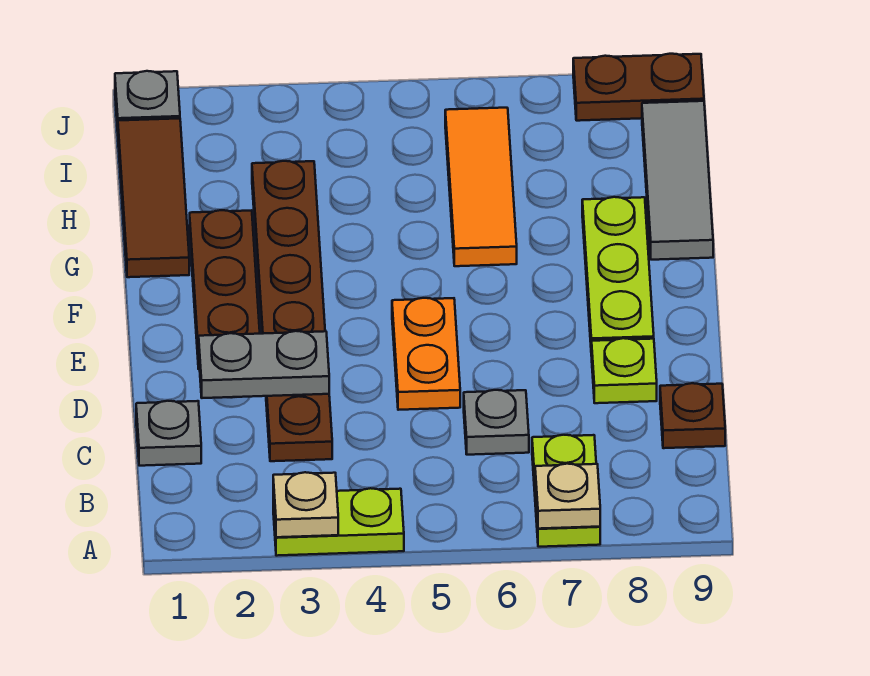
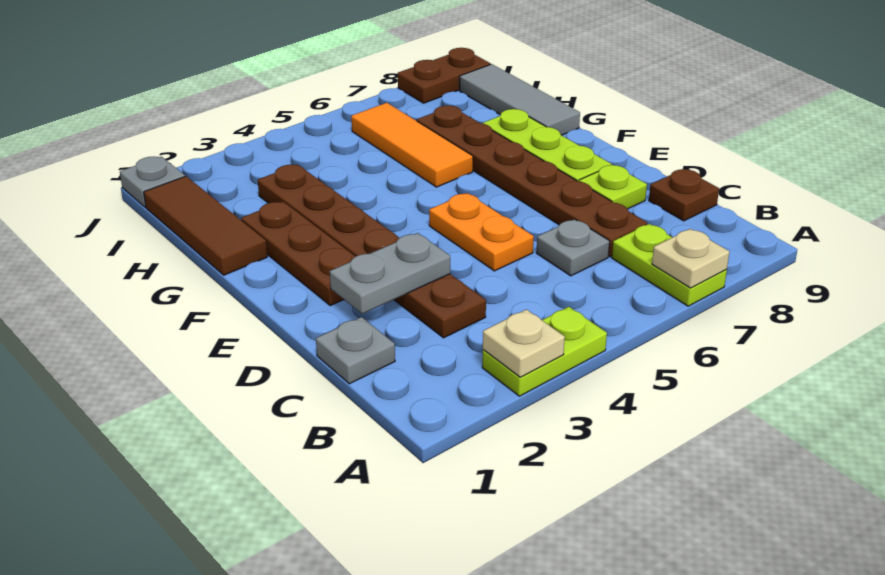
none -> brown 1x6 plate [417,105,647,257]

